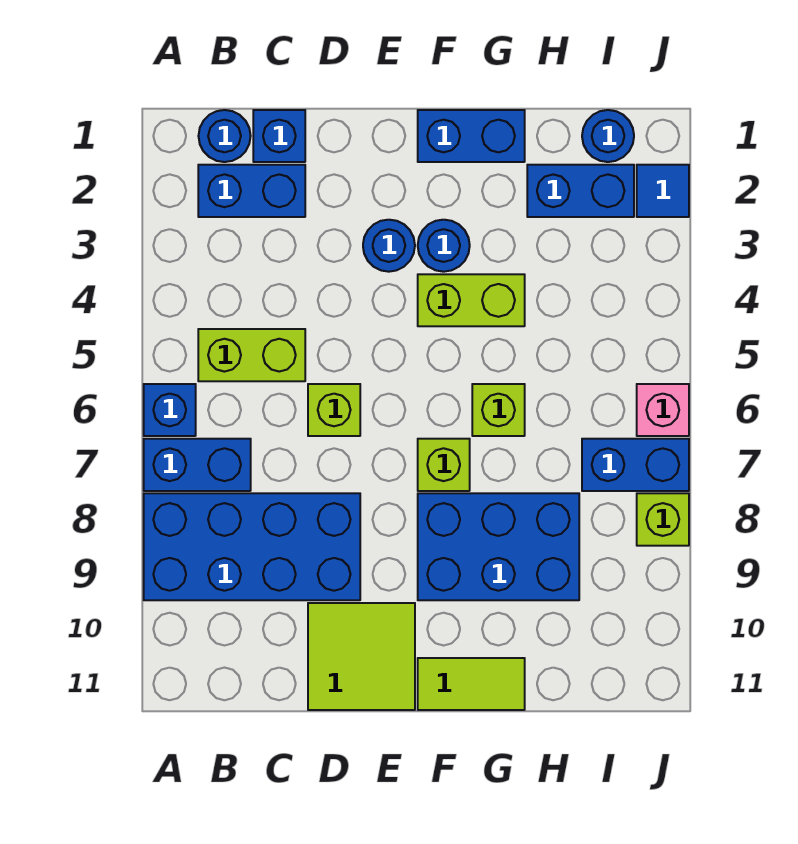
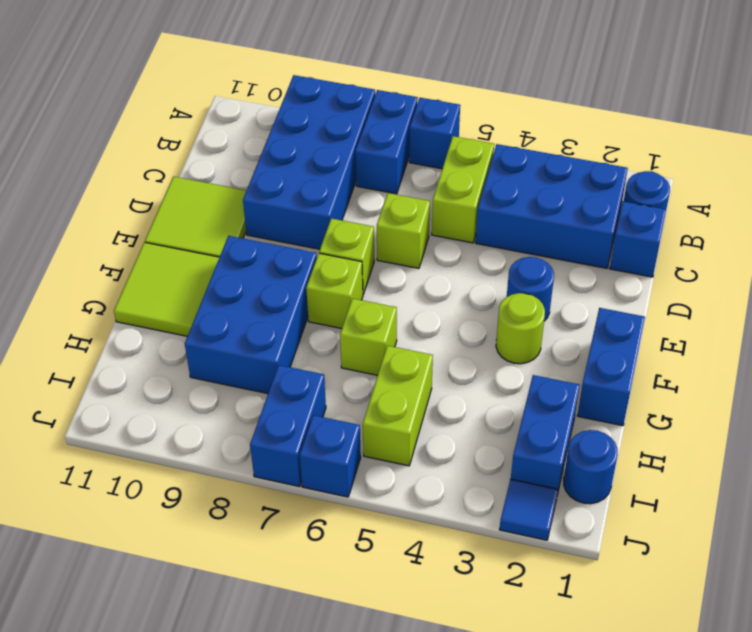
blue 1x2 brick [198,165,305,217] -> blue 2x3 brick [476,144,628,268]
blue 1x1 round brick [418,220,470,272] -> lime 1x1 round brick [496,293,545,364]
lime 1x2 brick [418,274,525,326] -> lime 1x2 brick moved to [363,346,433,466]
lime 1x2 tile [418,658,525,710] -> lime 2x2 tile [114,242,220,336]
pink 1x1 brick [637,384,689,436] -> blue 1x1 brick [300,415,361,497]
lime 1x1 brick [637,493,689,546] -> lime 1x1 brick moved to [319,218,374,294]

